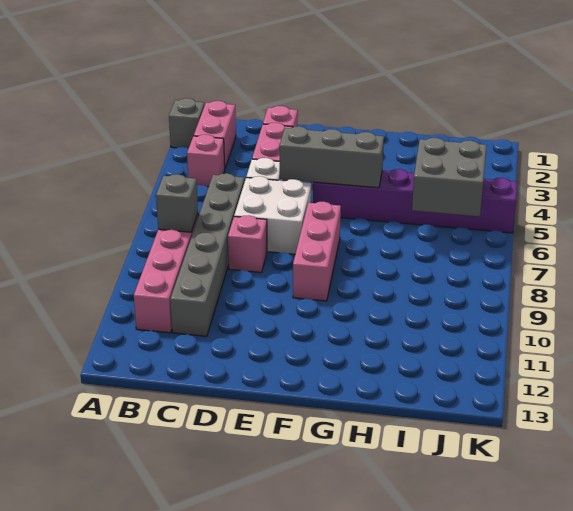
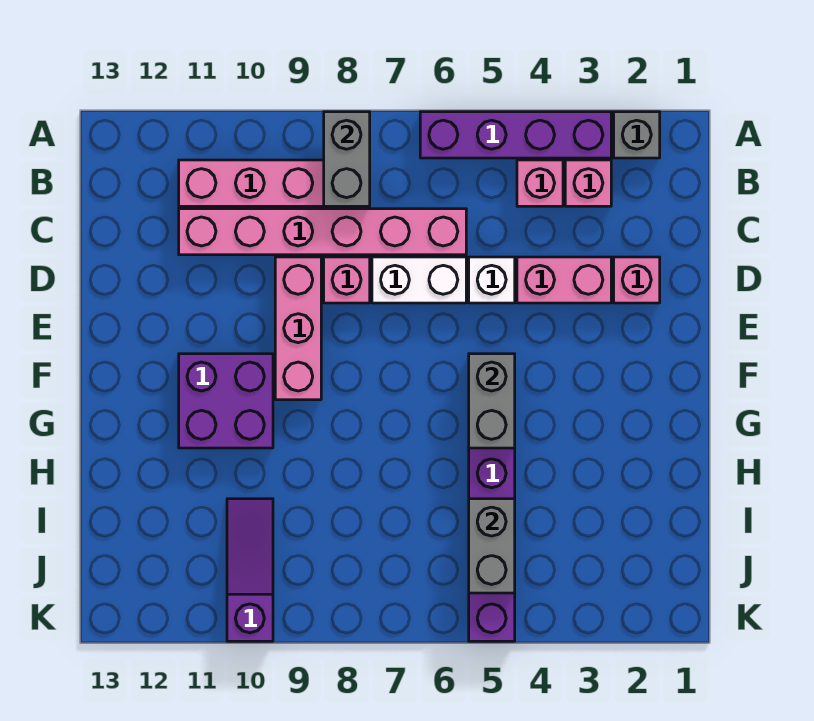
none -> purple 1x4 brick [420,112,611,158]
pink 1x2 brick [194,101,236,168] -> pink 1x1 brick [565,160,611,206]
grey 1x1 brick [156,174,198,232] -> grey 1x2 brick [324,112,370,206]
grey 1x6 brick [170,173,245,336] -> pink 1x6 brick [179,209,466,255]
white 2x2 brick [234,176,311,254] -> white 1x2 brick [372,257,466,303]
grey 1x3 brick [280,126,384,188] -> grey 1x2 brick [469,354,515,448]
pink 1x3 brick [293,202,341,301] -> pink 1x3 brick turned to [275,257,321,400]
none -> purple 2x2 brick [179,354,273,448]
grey 2x2 brick [412,138,487,216] -> grey 1x2 brick [469,499,515,593]
none -> purple 1x3 slope [227,499,273,641]

